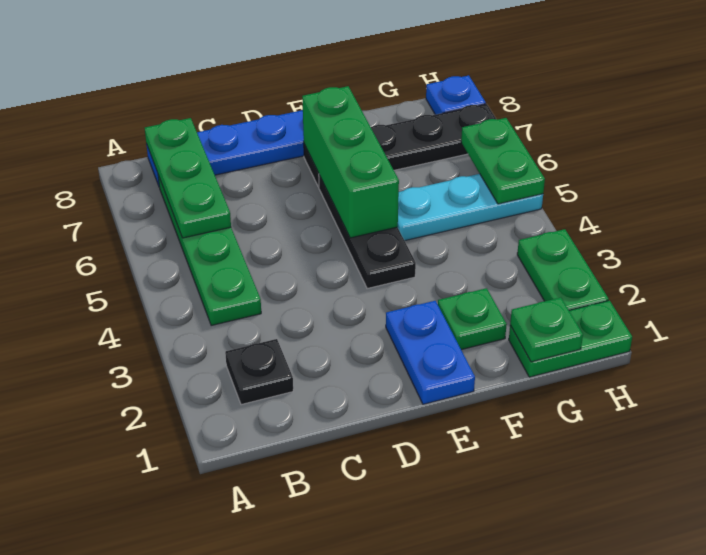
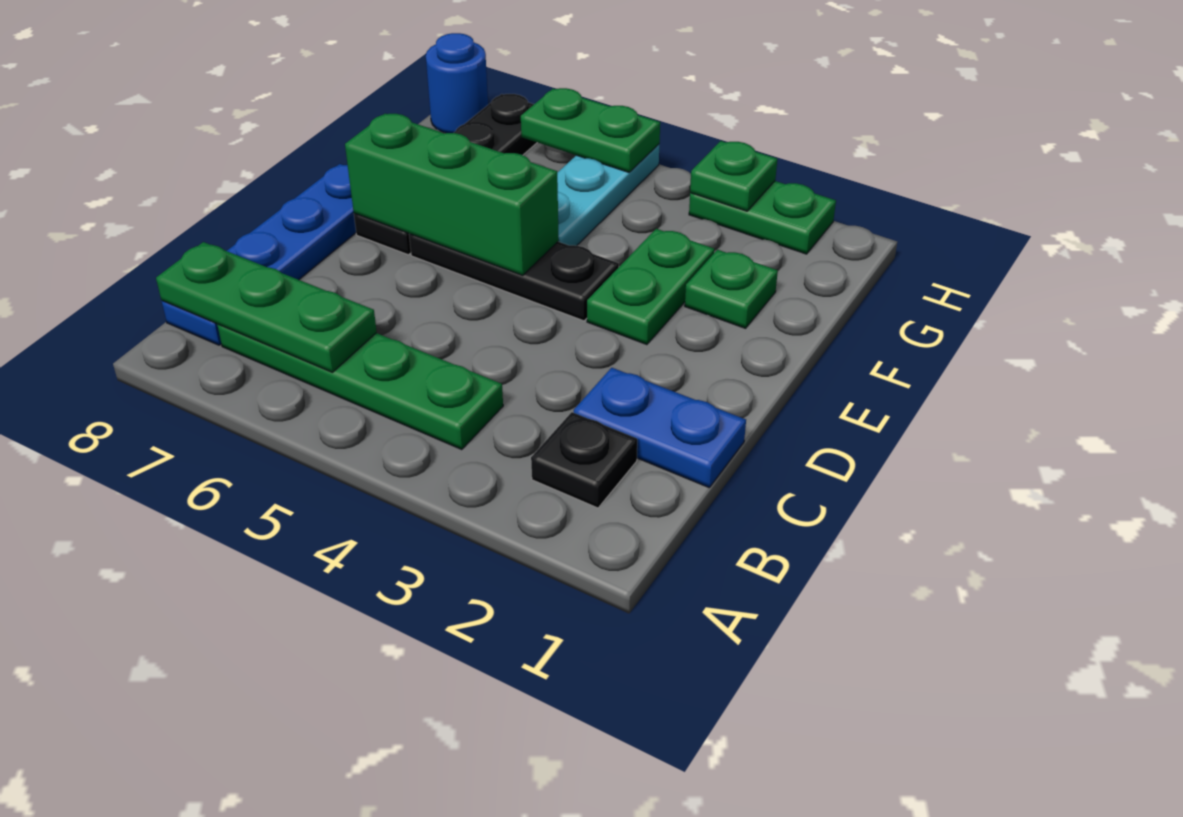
blue 1x2 plate [386,301,475,404] -> blue 1x2 plate moved to [574,368,746,488]
green 1x2 plate [509,300,632,377] -> green 1x2 plate moved to [587,229,714,345]
green 1x1 plate [510,297,583,362] -> green 1x1 plate moved to [690,141,777,211]
blue 1x1 plate [426,75,486,115] -> blue 1x1 round brick [426,33,488,133]

